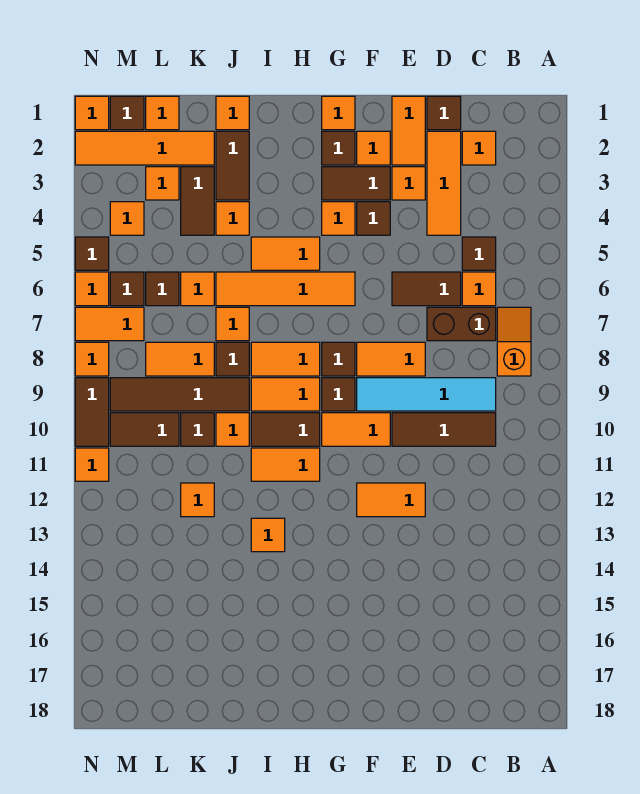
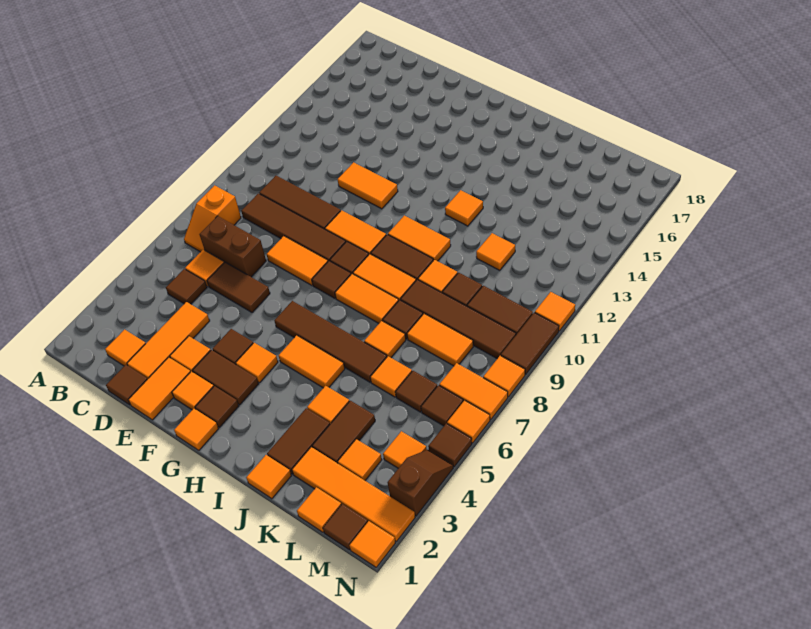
cyan 1x4 tile [357,378,496,411] -> brown 1x4 tile [241,193,346,261]
orange 1x4 tile [216,272,355,306] -> brown 1x4 tile [274,301,387,382]
none -> brown 1x2 slope [388,450,453,516]

